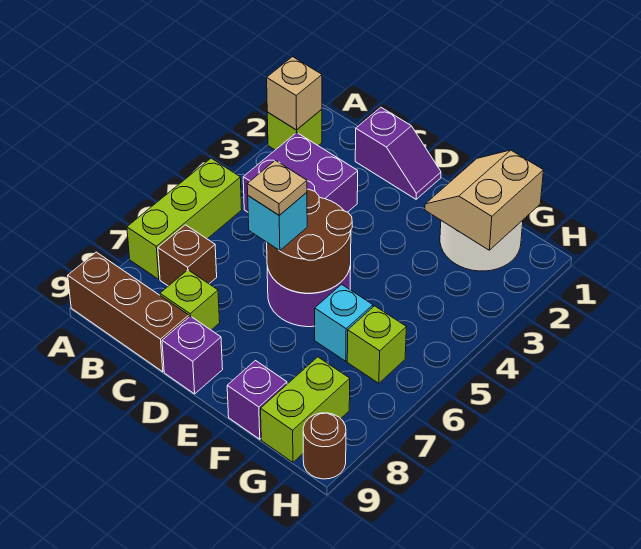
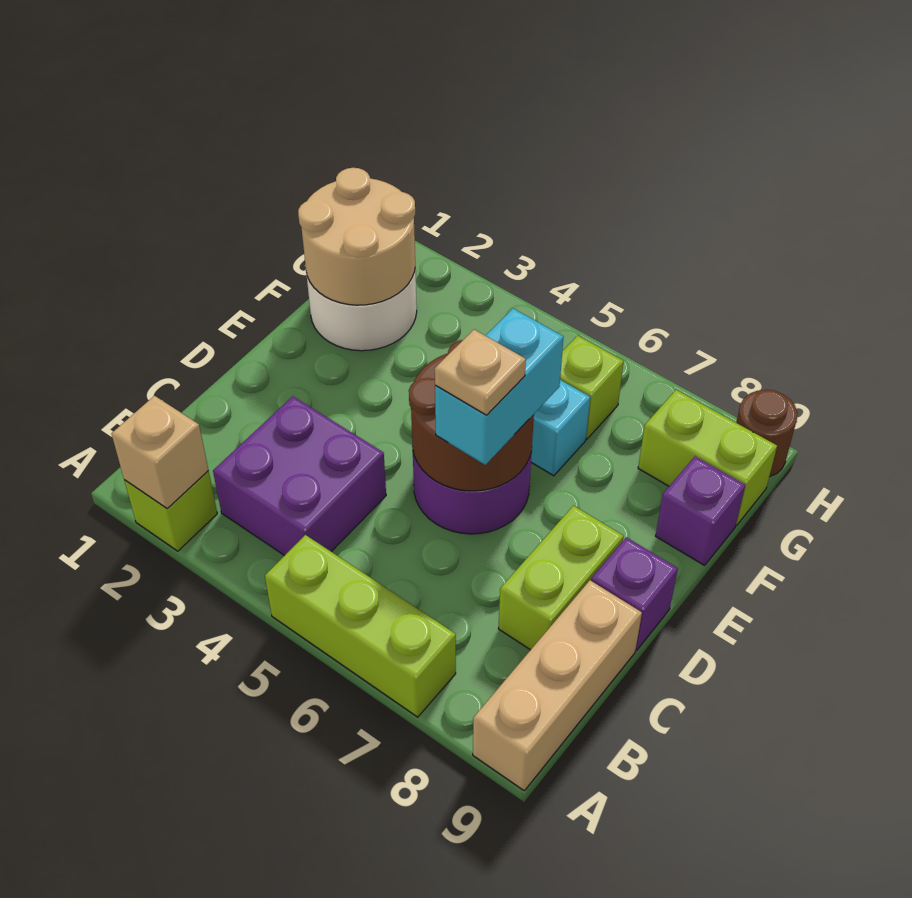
brown 1x3 brick [68,252,189,372] -> tan 1x3 brick [473,580,642,791]
brown 1x1 brick [158,225,217,286] -> none
purple 1x2 slope [355,107,441,199] -> none
lime 1x1 brick [160,270,220,330] -> lime 1x2 brick [498,506,624,650]
cyan 1x1 brick [248,192,307,251] -> cyan 1x2 brick [435,309,564,465]
tan 2x2 slope [425,150,544,250] -> tan 2x2 round brick [298,168,415,305]

